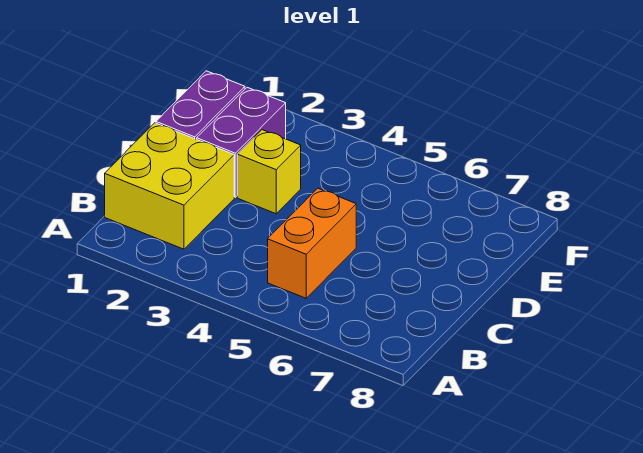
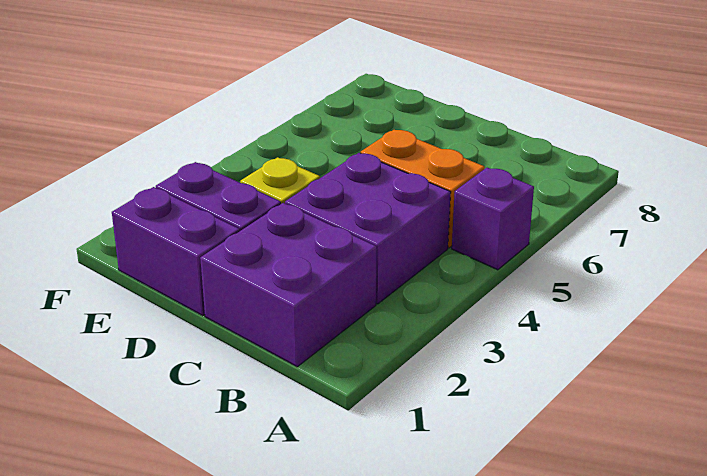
none -> purple 1x1 brick [452,168,534,270]
yellow 2x2 brick [105,123,234,249] -> purple 2x2 brick [200,203,377,367]
none -> purple 2x2 brick [285,153,451,304]

